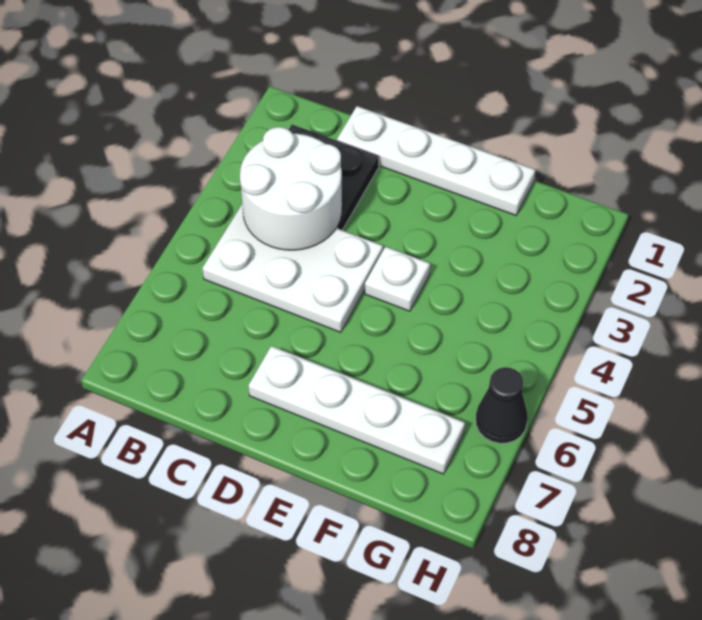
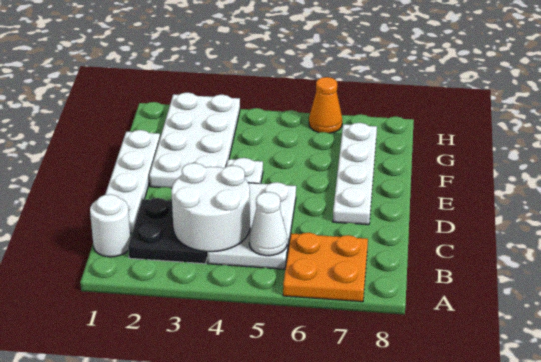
none -> orange 2x2 plate [283,233,368,302]
none -> white 1x1 round brick [90,194,131,257]
none -> white 1x1 cone [249,192,287,256]
none -> white 2x4 plate [149,93,240,188]
black 1x1 cone [476,367,528,443] -> orange 1x1 cone [309,77,342,133]

